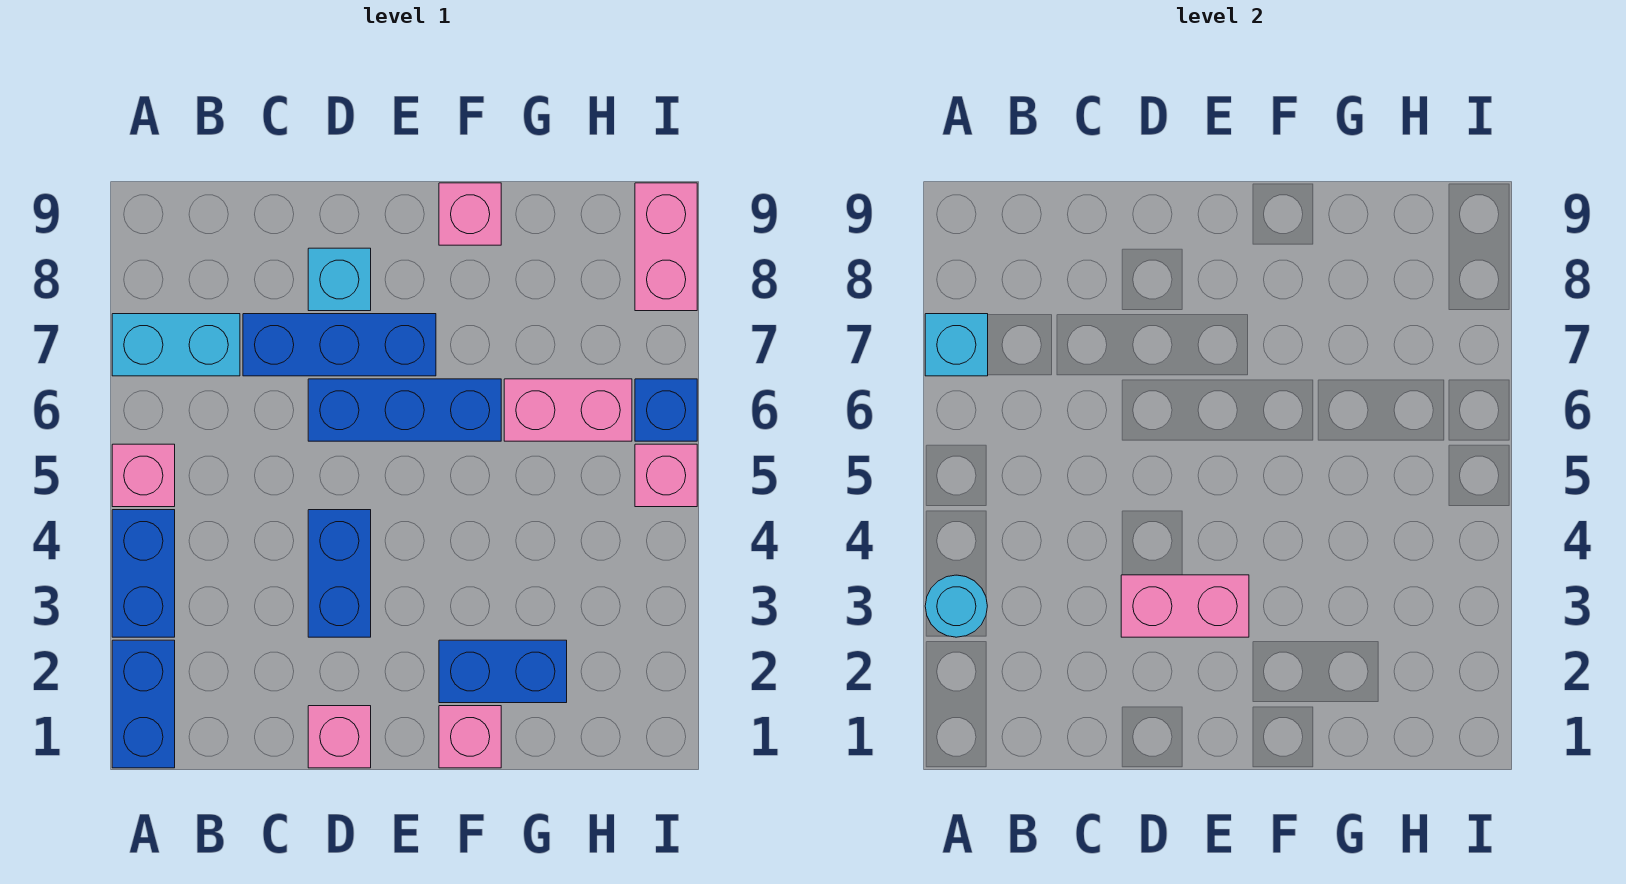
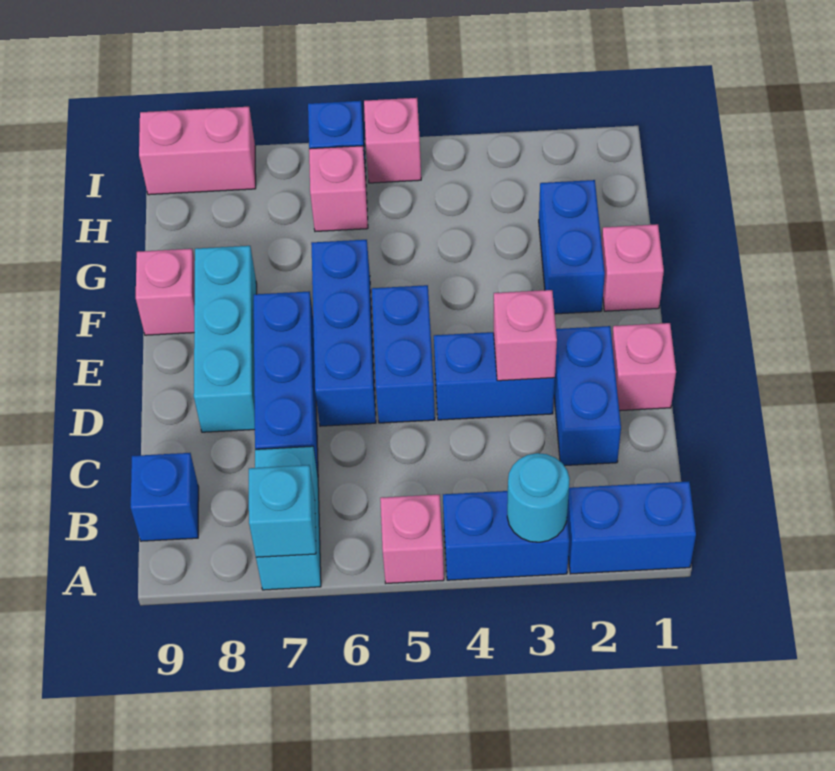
none -> blue 1x1 brick [131,453,199,541]
none -> blue 1x2 brick [554,326,621,466]
pink 1x2 brick [1121,575,1249,637] -> pink 1x1 brick [494,290,557,381]
none -> blue 1x2 brick [372,285,435,423]
cyan 1x1 brick [308,248,371,311] -> cyan 1x3 brick [194,246,257,432]
pink 1x2 brick [504,379,632,441] -> pink 1x1 brick [309,146,368,231]

